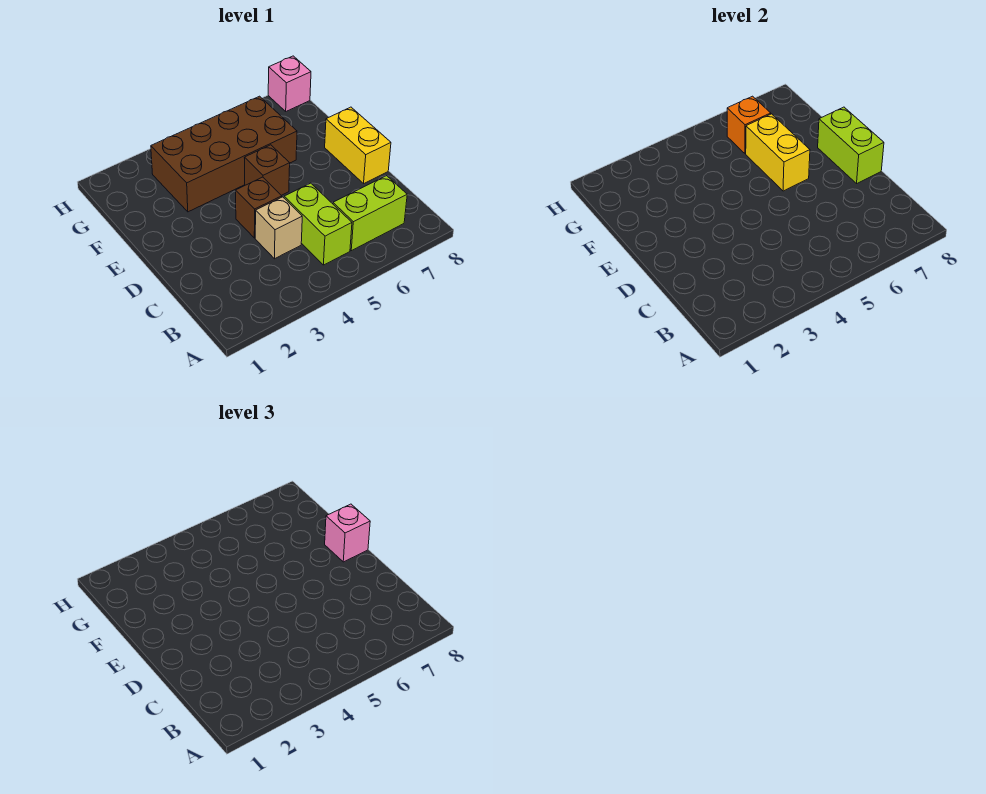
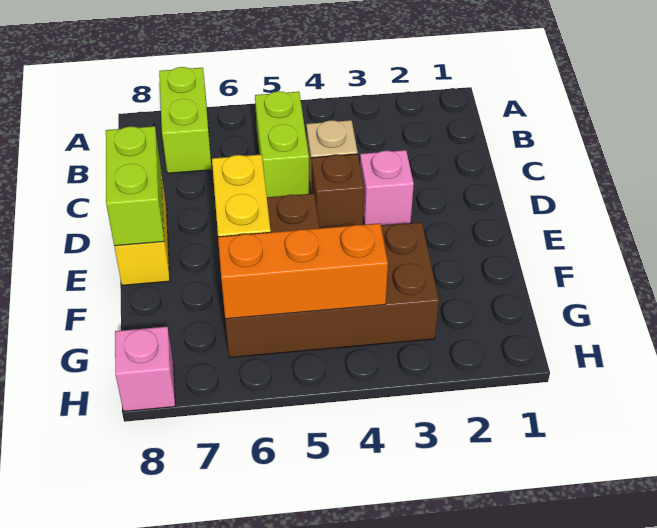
lime 1x2 brick [333,176,407,251] -> lime 1x2 brick turned to [159,67,212,173]
pink 1x1 brick [325,504,370,562] -> pink 1x1 brick moved to [360,150,414,226]
orange 1x1 brick [727,96,771,154] -> orange 1x3 brick [218,223,388,319]

